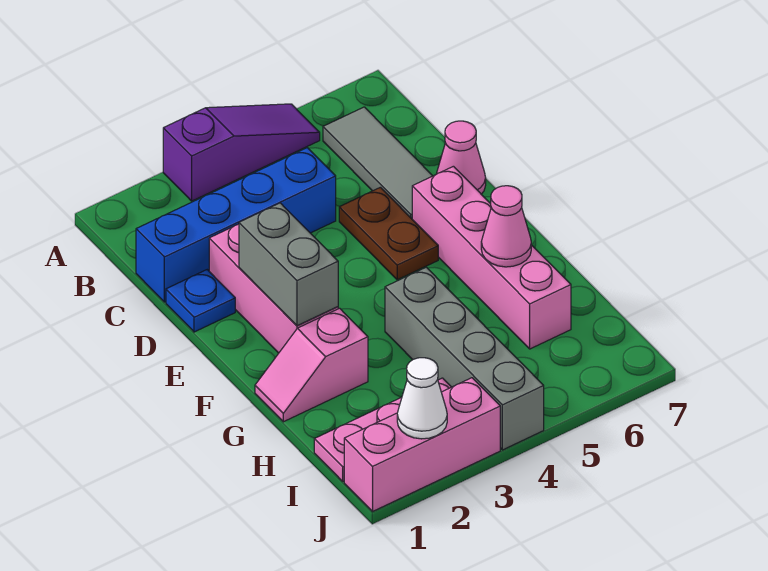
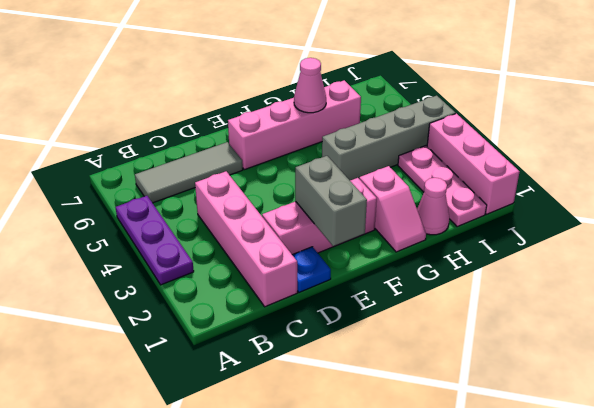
purple 1x3 slope [163,104,320,201] -> purple 1x3 plate [116,196,194,285]
blue 1x4 brick [136,148,336,302] -> pink 1x4 brick [195,171,297,307]
brown 1x2 plate [339,187,438,280] -> none
pink 1x1 cone [437,121,486,194] -> pink 1x1 cone moved to [417,178,449,235]
grey 1x2 brick [239,203,338,326] -> grey 1x2 brick turned to [295,156,367,246]
white 1x1 cone [397,358,447,439] -> none

